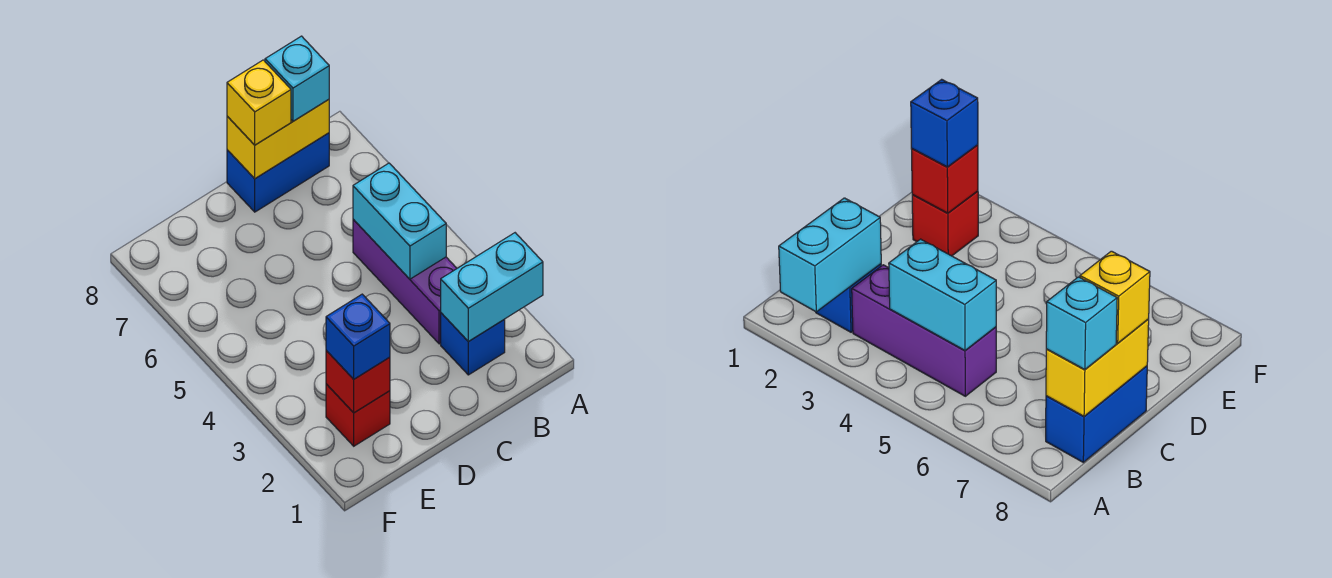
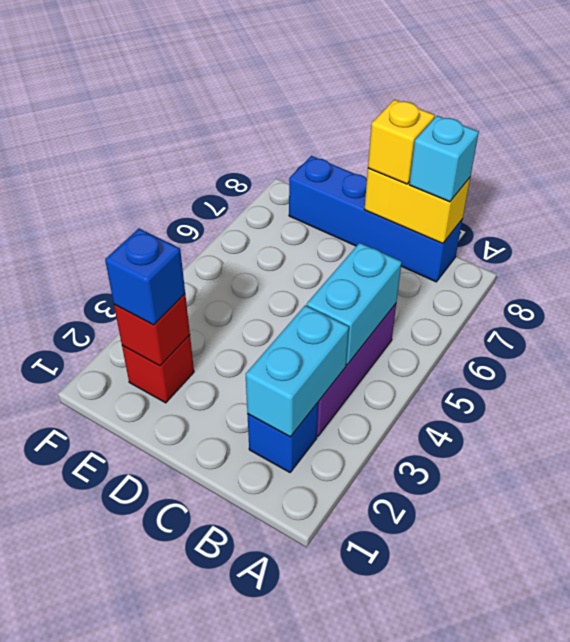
cyan 1x2 brick [441,233,543,342] -> cyan 1x2 brick turned to [246,305,349,437]
blue 1x2 brick [227,133,329,212] -> blue 1x4 brick [289,156,463,282]

